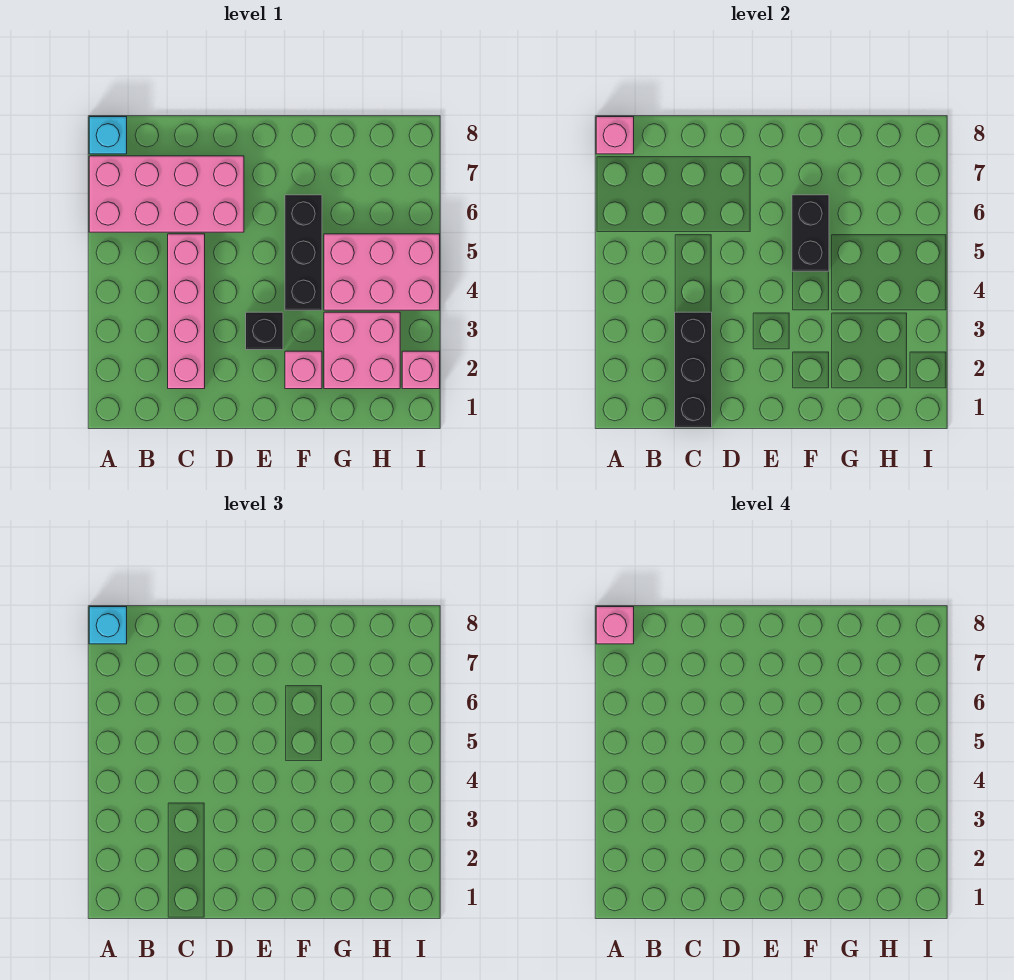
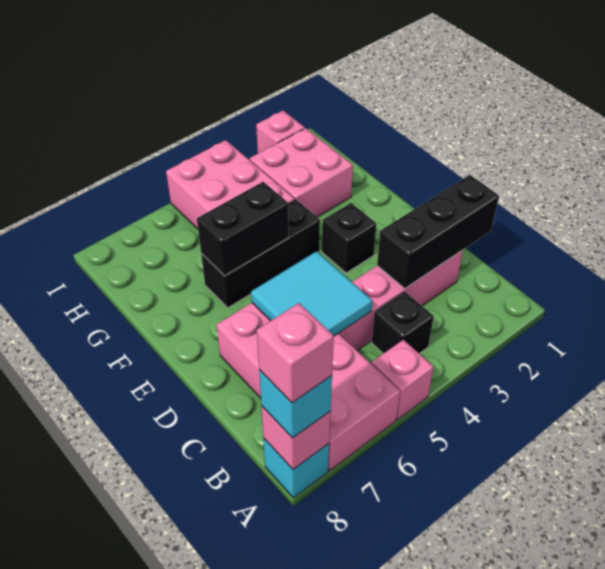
none -> black 1x1 brick [372,291,434,354]
none -> cyan 2x2 tile [251,251,373,336]
pink 1x1 brick [285,351,322,389] -> pink 1x1 brick moved to [372,340,434,419]

